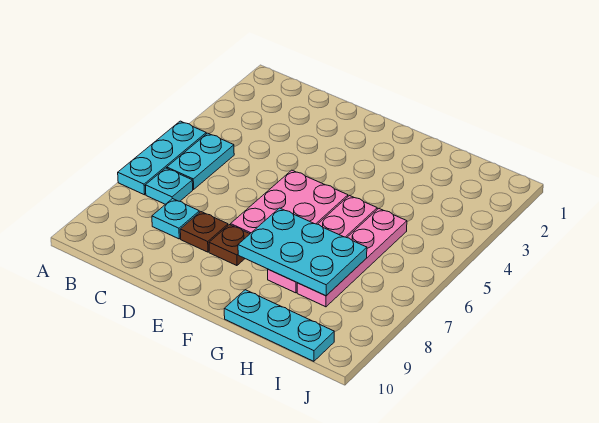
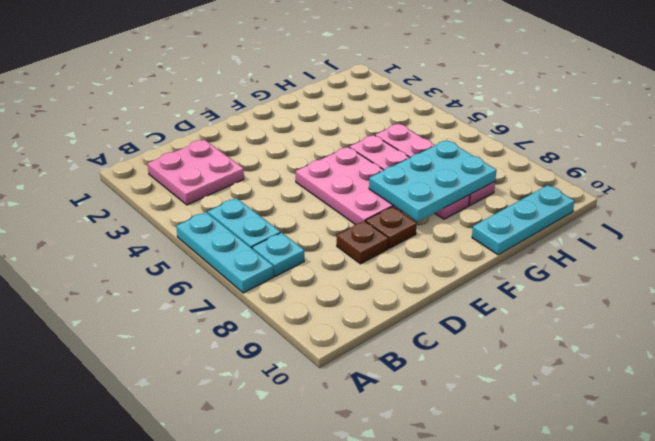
none -> pink 2x2 plate [148,140,244,205]
cyan 1x1 plate [152,199,200,239] -> none

